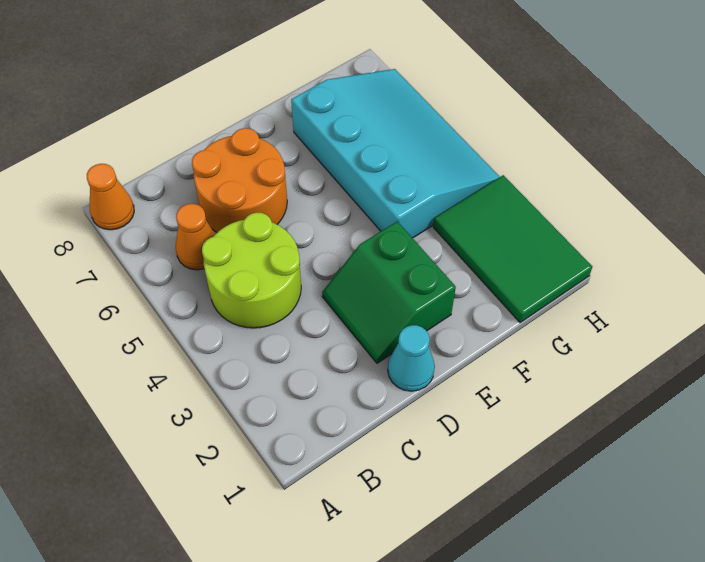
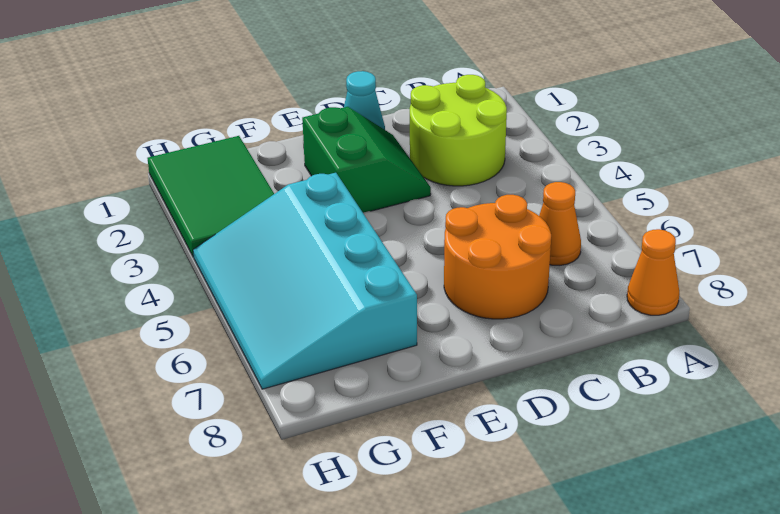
lime 2x2 round brick [202,212,301,328] -> lime 2x2 round brick moved to [410,75,507,186]

